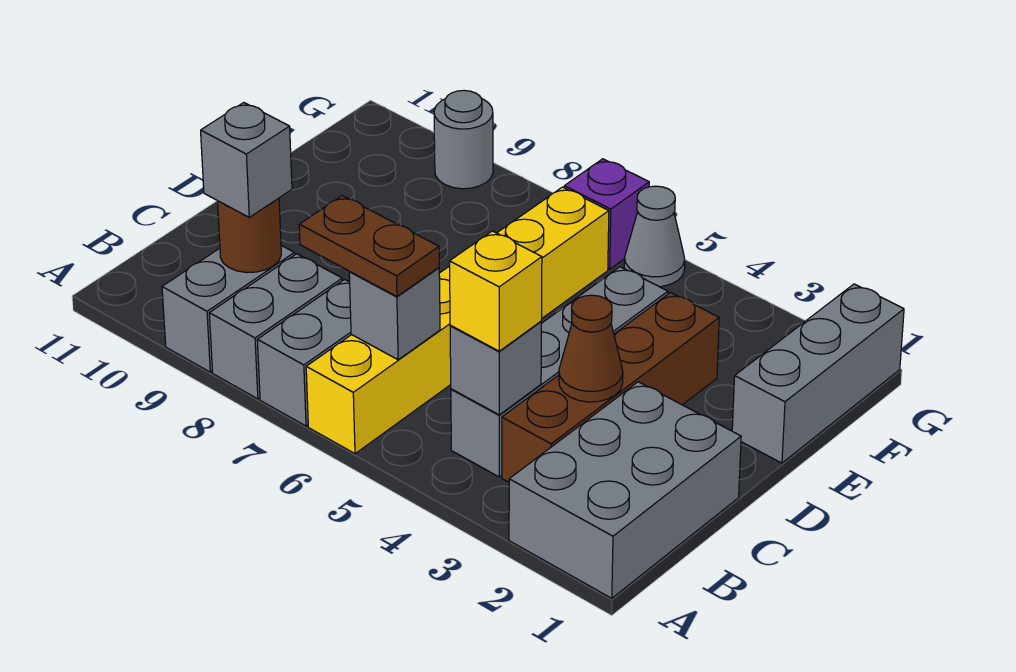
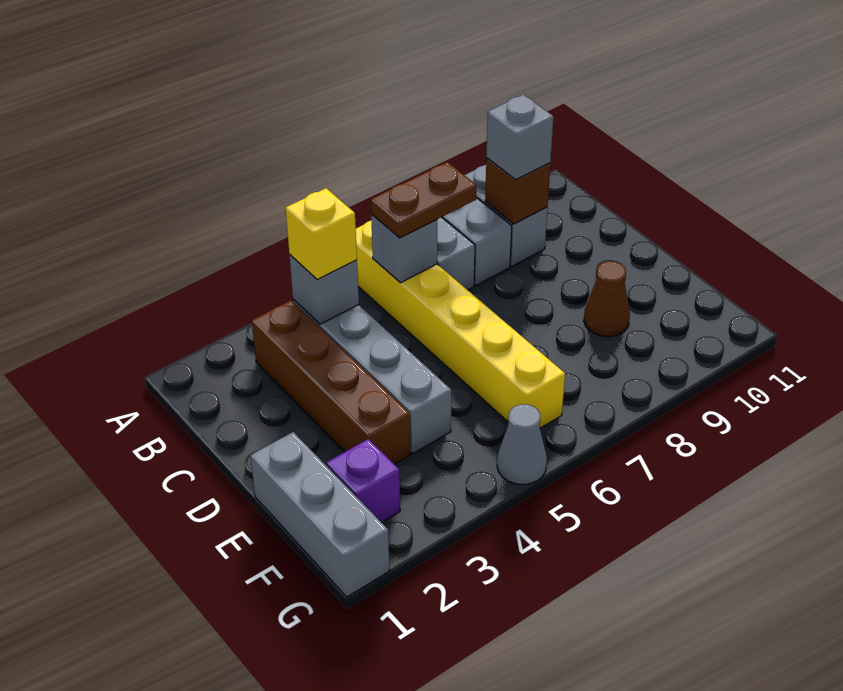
grey 2x3 brick [509,382,741,598] -> none
brown 1x1 round brick [218,198,281,273] -> brown 1x1 brick [485,158,550,224]
brown 1x1 cone [559,295,623,402] -> brown 1x1 cone moved to [584,261,630,337]
purple 1x1 brick [564,159,649,269] -> purple 1x1 brick moved to [326,439,400,522]
grey 1x1 round brick [434,90,493,189] -> none

